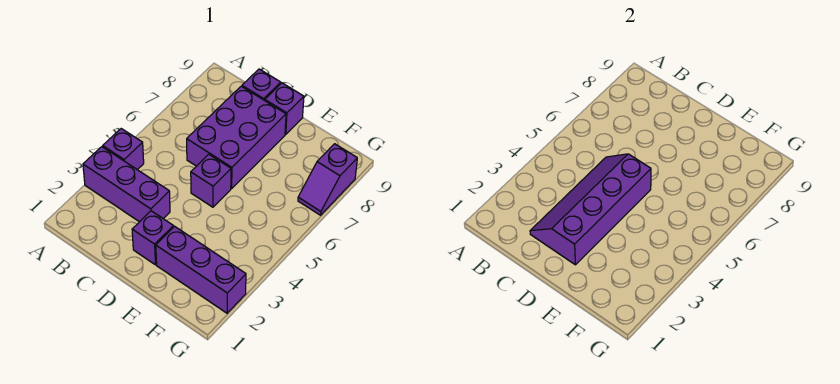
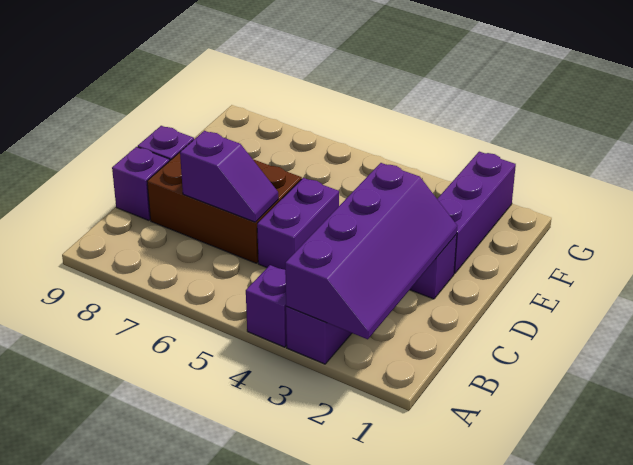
purple 2x4 slope [530,154,651,265] -> purple 2x4 slope turned to [285,163,457,339]
purple 2x3 brick [187,86,286,189] -> brown 2x3 brick [147,151,302,263]
purple 1x1 brick [191,155,231,207] -> purple 1x2 brick [257,178,339,270]
purple 1x2 slope [298,144,357,215] -> purple 1x2 slope moved to [180,131,278,222]

